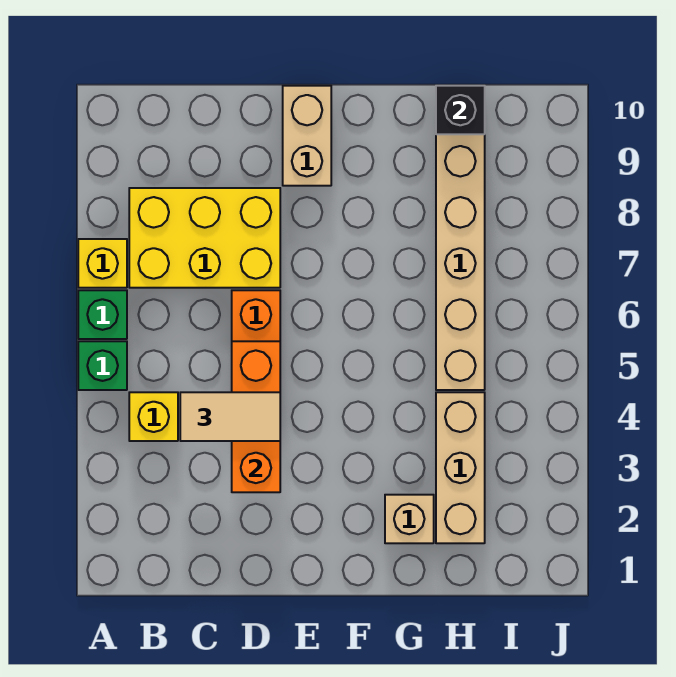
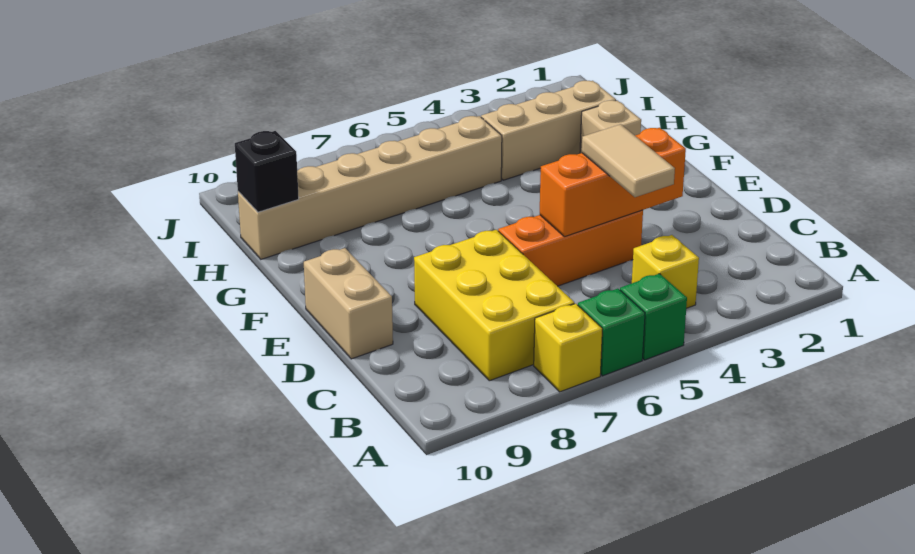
tan 1x2 brick [283,86,331,186] -> tan 1x2 brick turned to [304,248,393,359]

